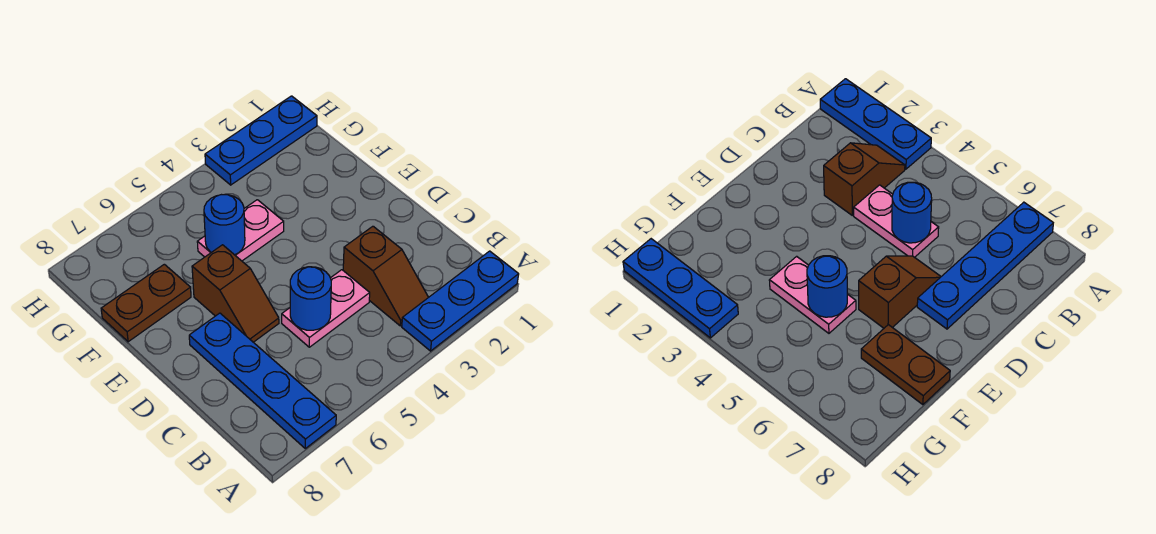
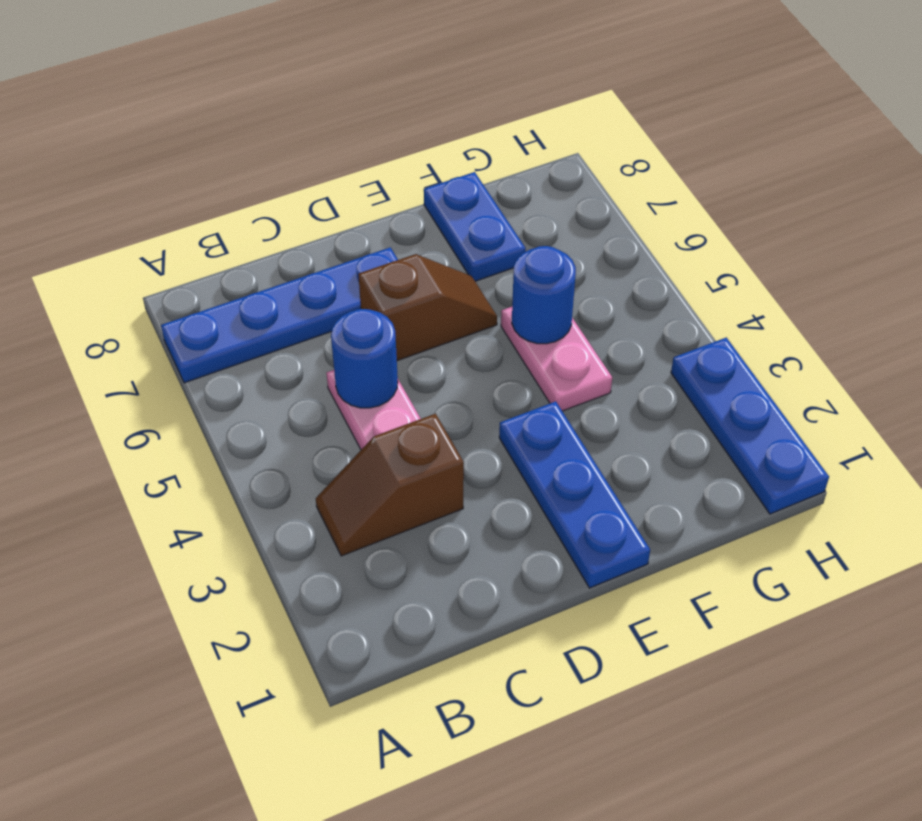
blue 1x3 plate [402,251,519,351] -> blue 1x3 plate moved to [499,401,650,588]
brown 1x2 slope [192,245,279,342] -> brown 1x2 slope turned to [358,254,497,361]
brown 1x2 plate [101,264,191,342] -> blue 1x2 plate [424,172,526,281]

